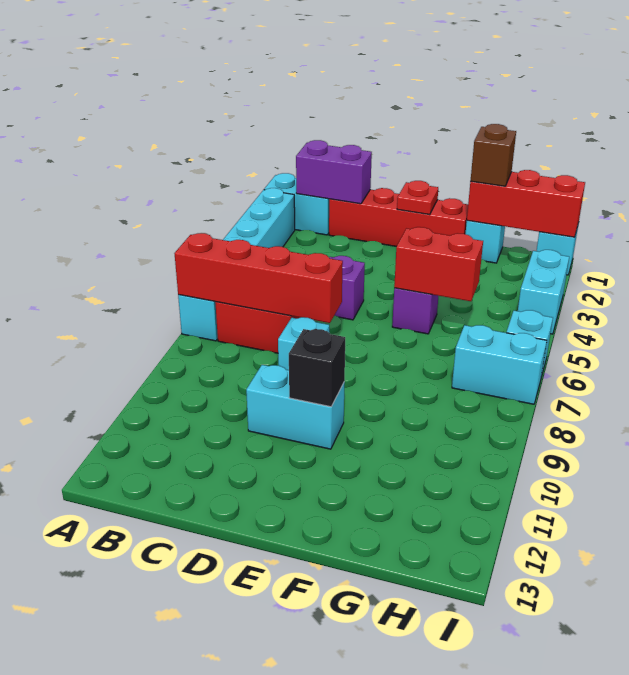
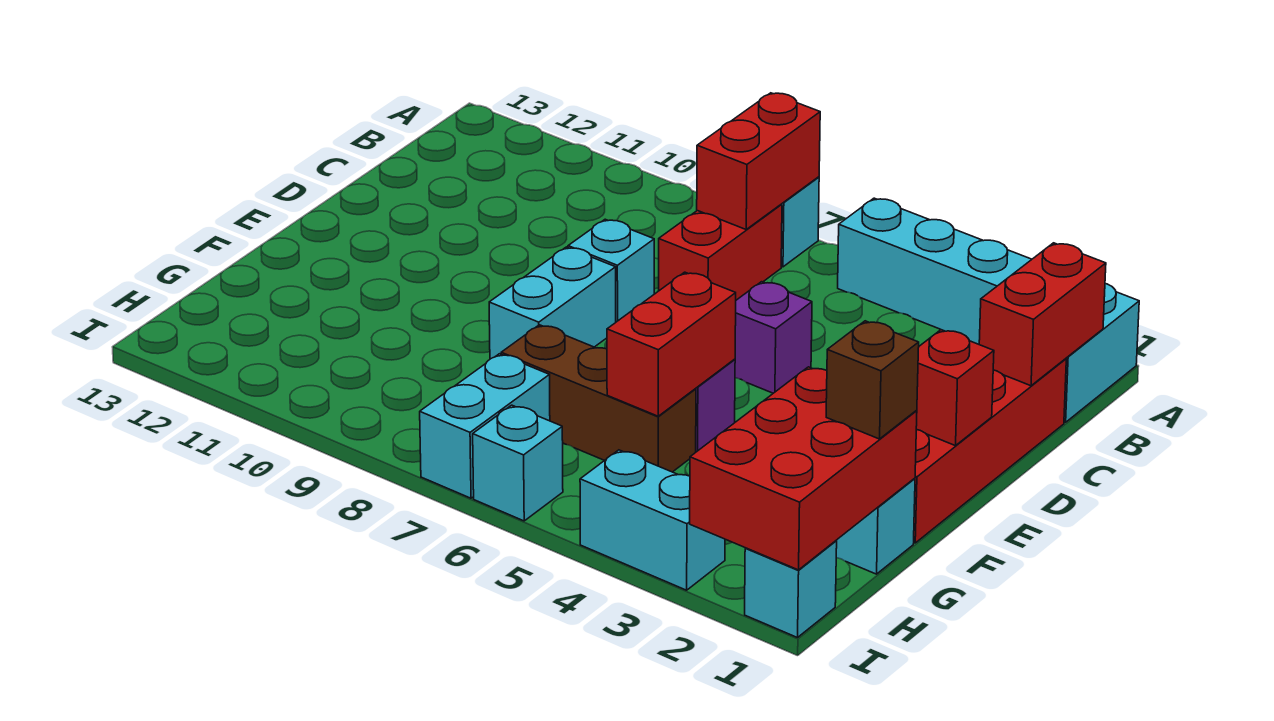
red 1x4 brick [174,233,343,323] -> red 1x2 brick [697,93,820,229]
purple 1x2 brick [296,140,372,204] -> red 1x2 brick [979,243,1106,386]
cyan 1x2 brick [246,365,345,449] -> cyan 1x2 brick moved to [489,247,616,359]
red 1x1 plate [397,181,438,215] -> red 1x1 brick [916,330,994,446]
black 1x1 brick [289,329,345,407] -> none
red 1x3 brick [467,170,585,237] -> red 2x3 brick [690,367,917,570]
none -> brown 1x3 brick [501,325,696,472]

